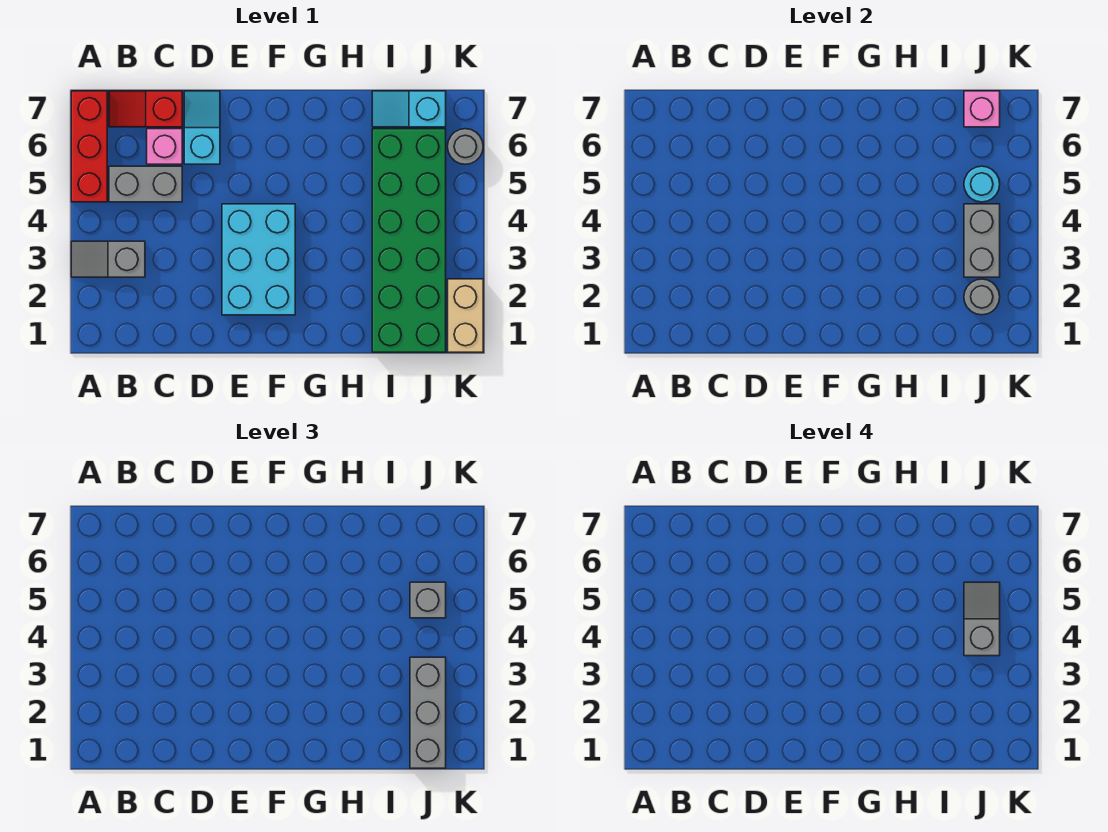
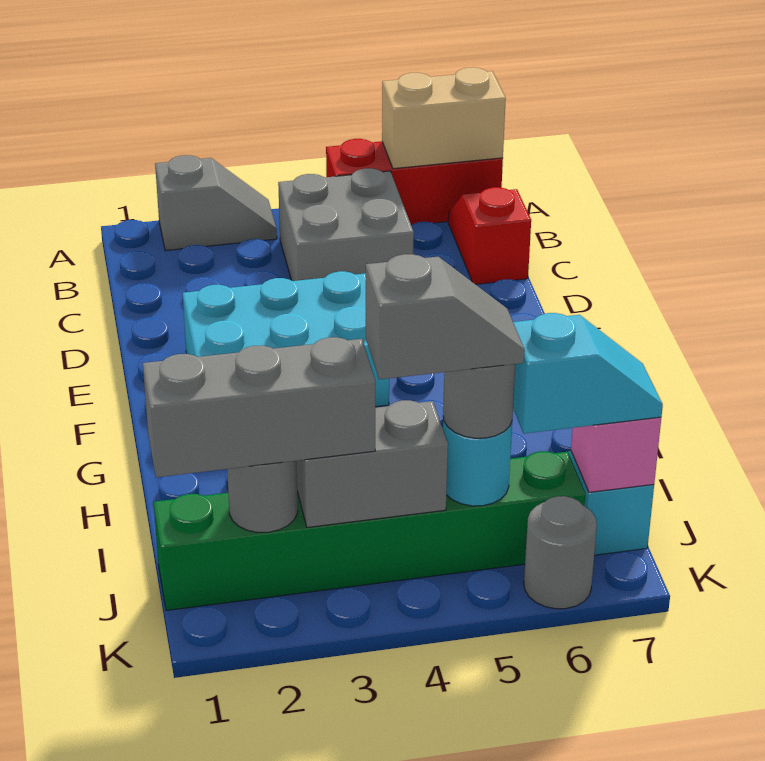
grey 1x2 slope [71,241,145,277] -> grey 1x2 slope turned to [155,155,277,251]
grey 1x2 brick [109,166,182,202] -> grey 2x2 brick [278,168,414,281]
pink 1x1 brick [147,129,182,164] -> none
cyan 1x2 slope [184,91,220,164] -> cyan 1x2 slope moved to [513,313,663,434]
green 2x6 brick [372,129,446,352] -> green 1x6 brick [154,451,585,611]
grey 1x1 brick [410,582,446,618] -> grey 1x1 round brick [443,364,515,438]
tan 1x2 brick [448,279,483,352] -> tan 1x2 brick moved to [382,67,506,169]

